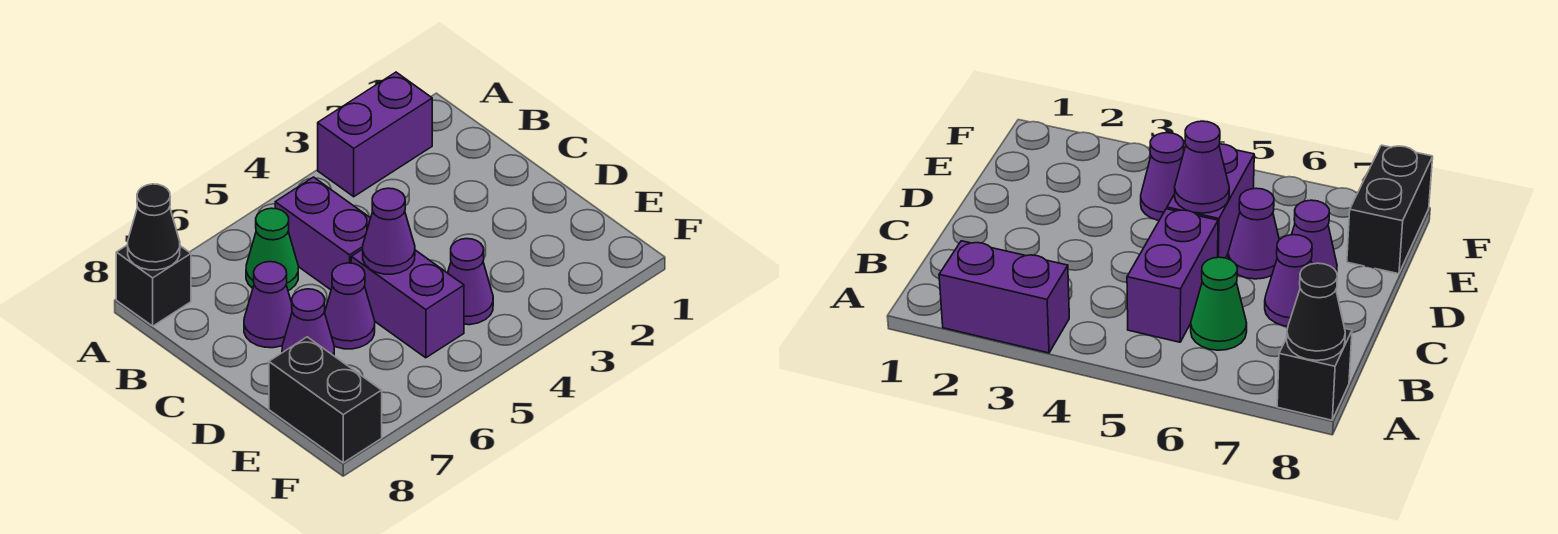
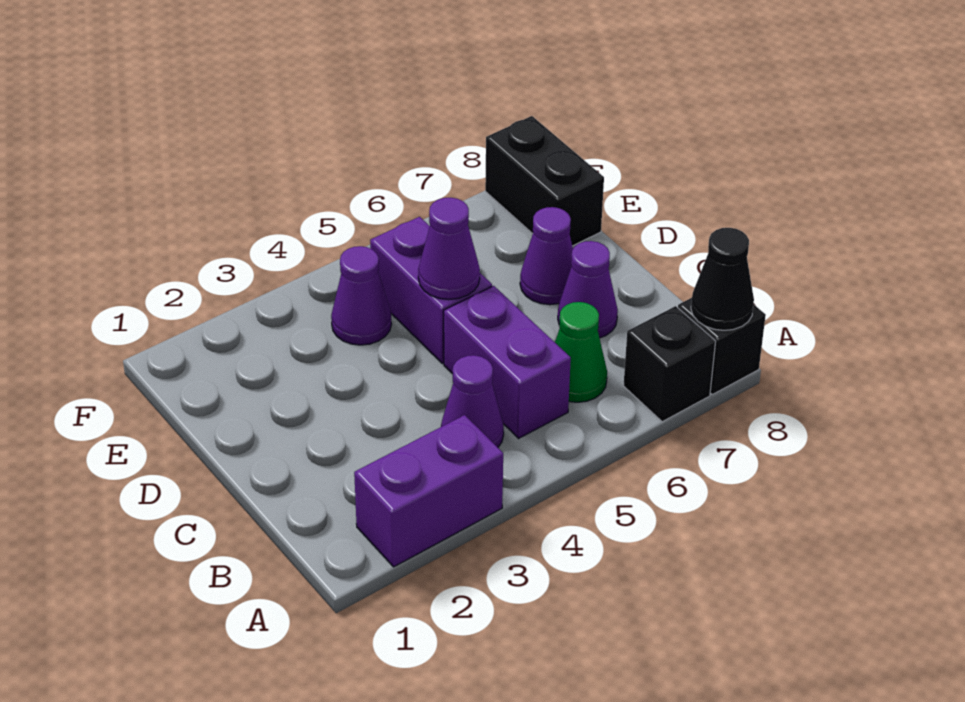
none -> black 1x1 brick [623,306,716,422]
purple 1x1 cone [325,263,375,349] -> purple 1x1 cone moved to [441,355,504,447]

